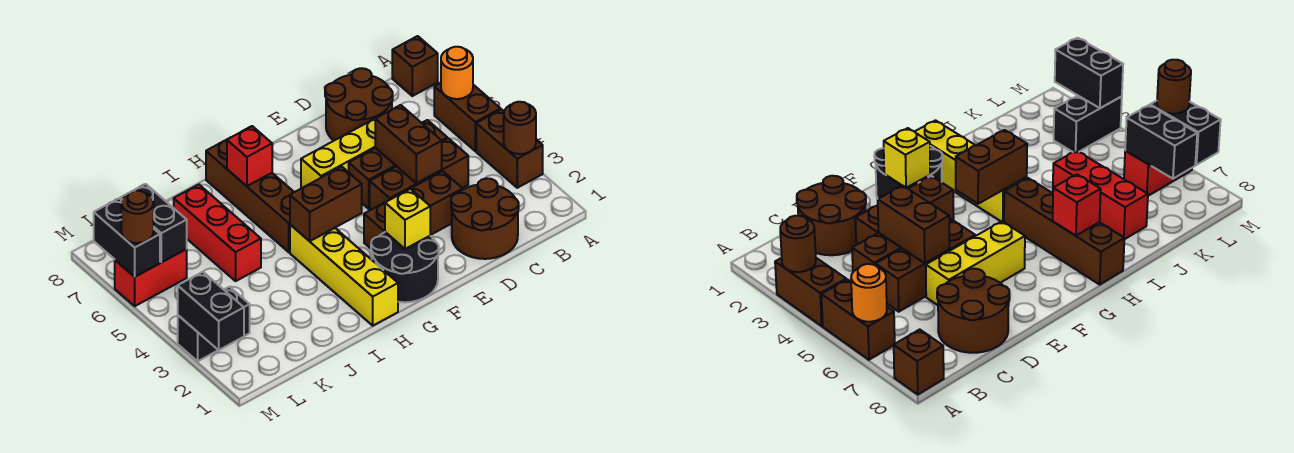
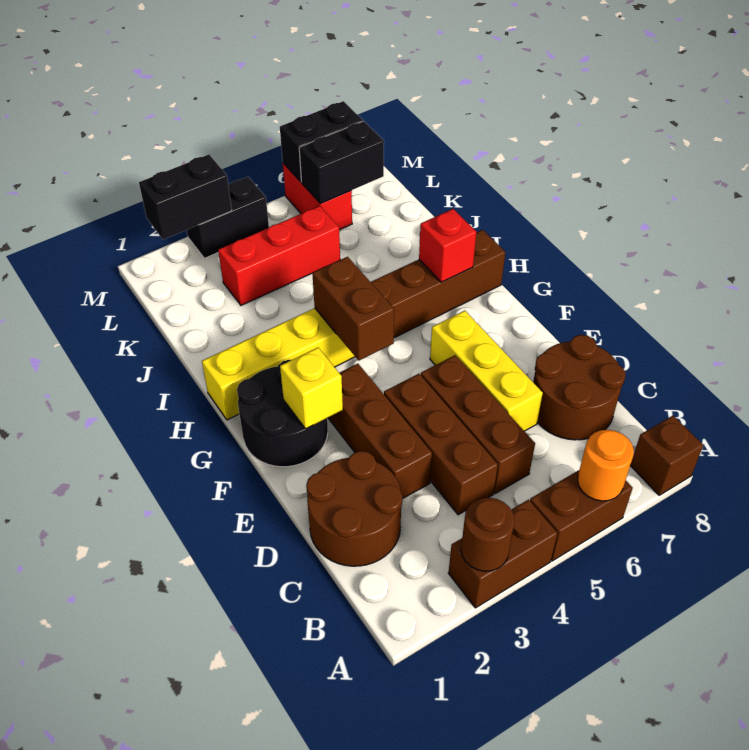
brown 1x2 brick [375,105,442,184] -> none
red 1x3 brick [174,185,261,281] -> red 1x3 brick moved to [218,206,340,305]
black 1x2 brick [178,287,250,361] -> black 1x2 brick turned to [187,177,269,258]
brown 1x1 round brick [121,191,154,243] -> none

